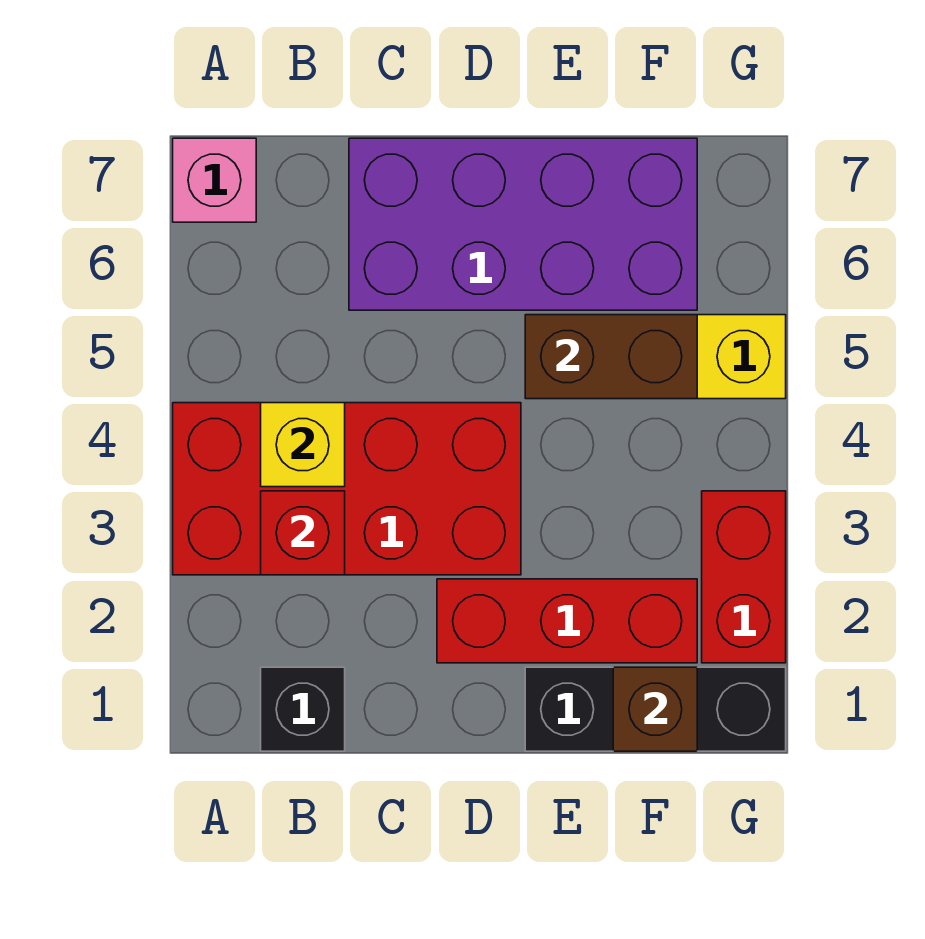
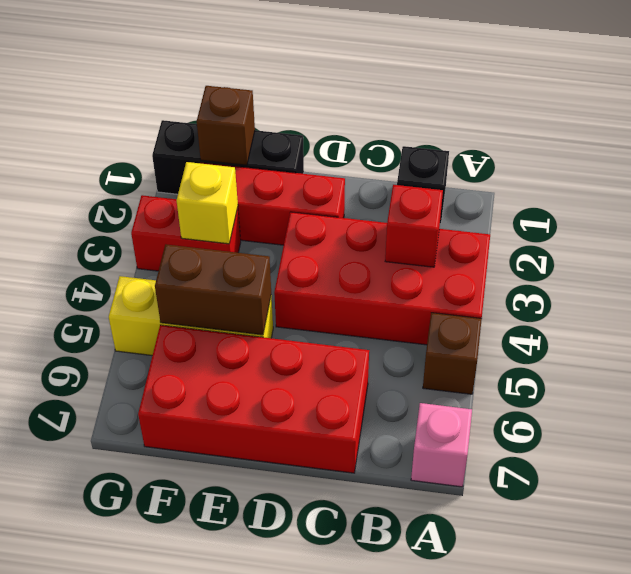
none -> brown 1x1 brick [423,313,482,394]
yellow 1x1 brick [261,403,345,487] -> yellow 1x1 brick moved to [177,162,238,244]
purple 2x4 brick [349,138,697,310] -> red 2x4 brick [138,325,369,473]
red 1x2 brick [702,491,786,663] -> red 1x2 brick turned to [131,195,241,271]

